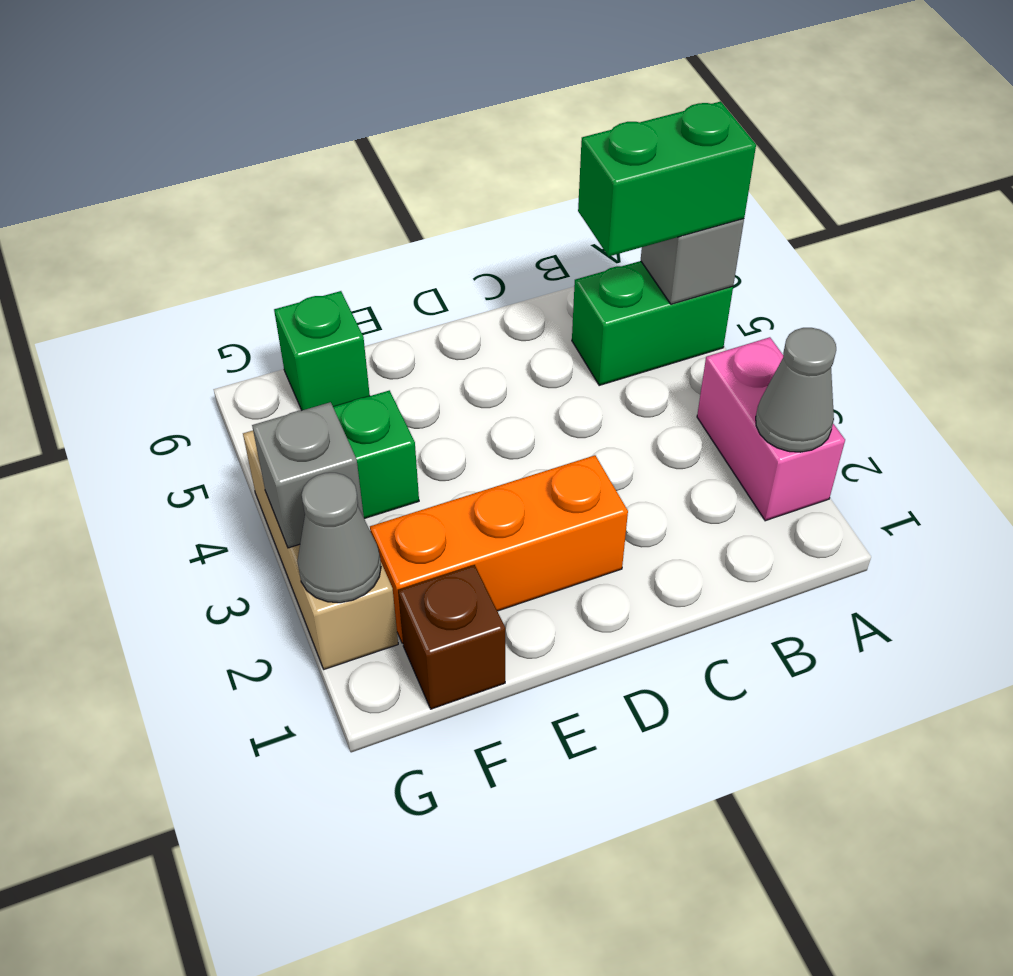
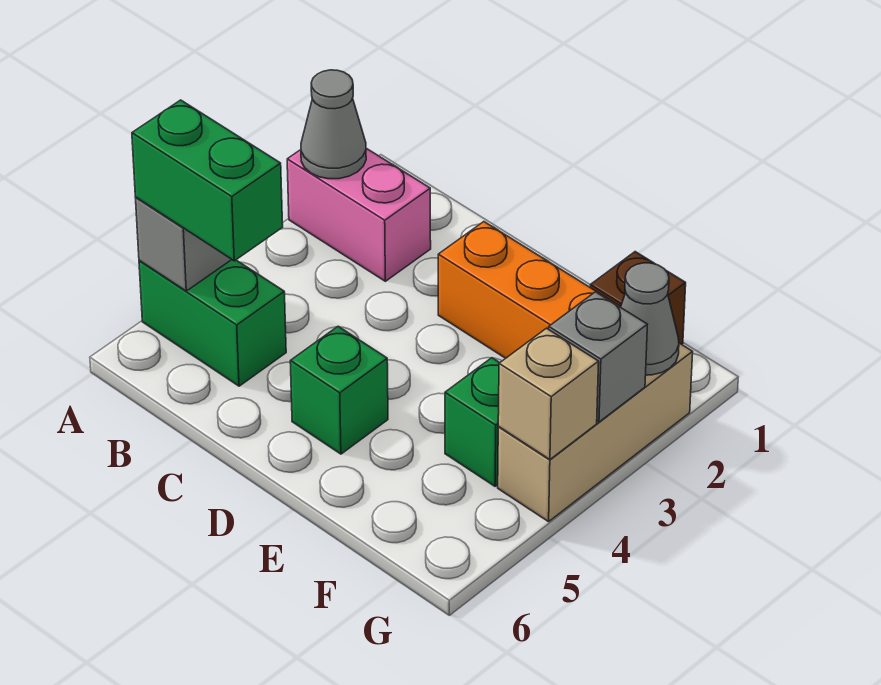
pink 1x2 brick [697,337,845,521] -> pink 1x2 brick turned to [287,148,431,281]
green 1x1 brick [274,291,370,410] -> green 1x1 brick moved to [290,326,388,454]
none -> tan 1x1 brick [498,328,599,459]

